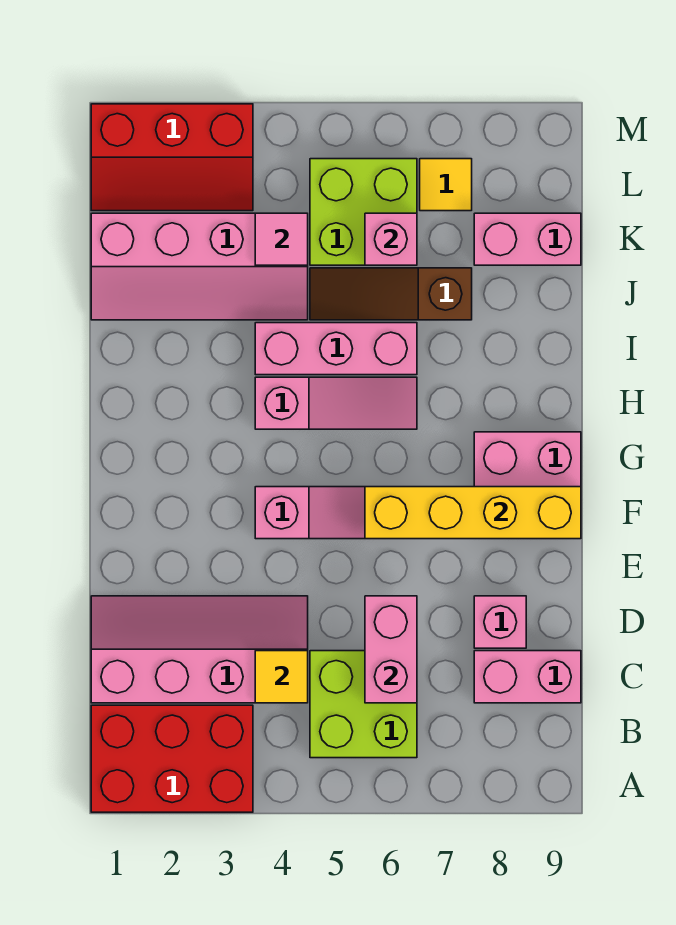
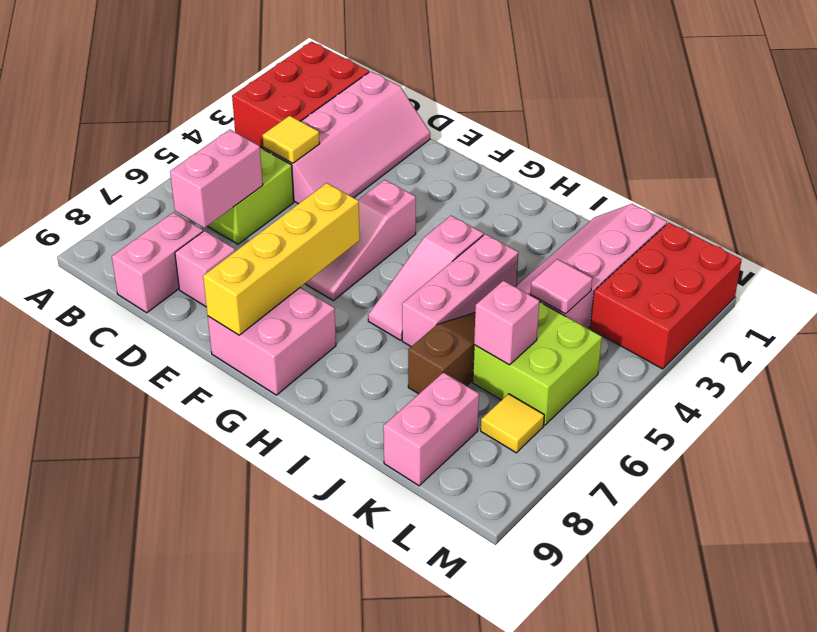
pink 1x2 brick [365,596,417,703] -> pink 1x2 brick turned to [170,130,263,228]
red 2x3 slope [91,104,253,211] -> red 2x3 brick [590,223,742,369]

